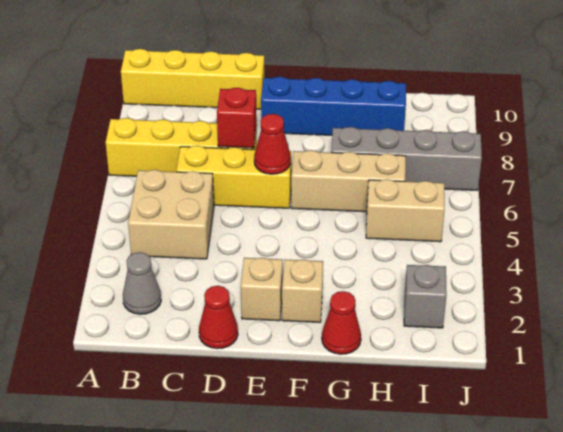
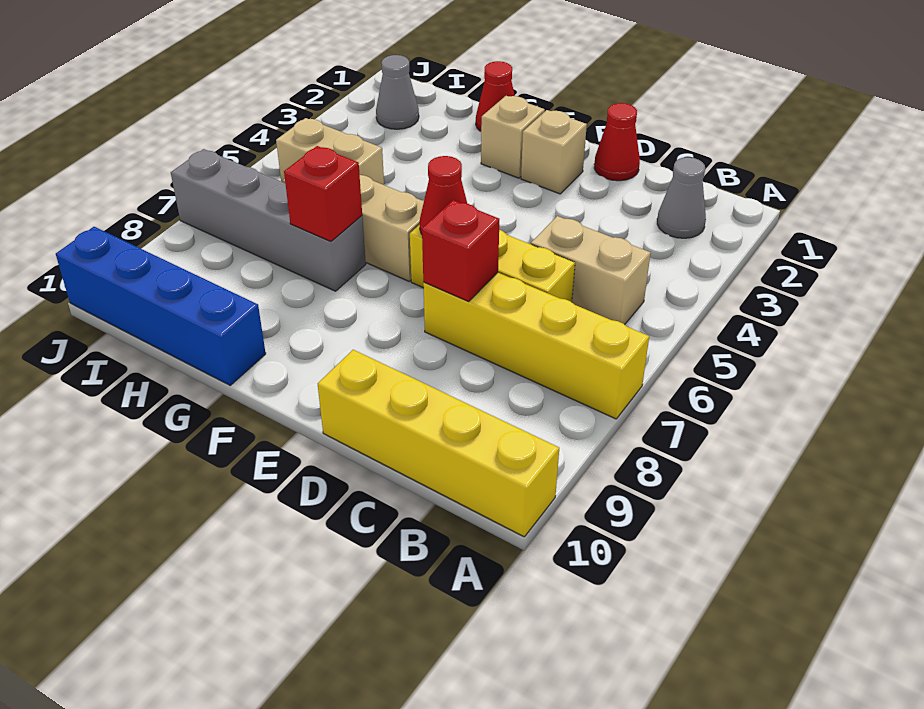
tan 2x2 brick [128,170,214,259] -> tan 1x2 brick [531,216,651,325]
blue 1x4 brick [261,77,406,135] -> blue 1x4 brick moved to [56,227,266,385]
none -> red 1x1 brick [284,146,362,241]
grey 1x1 brick [404,265,447,328] -> grey 1x1 cone [376,55,419,129]

